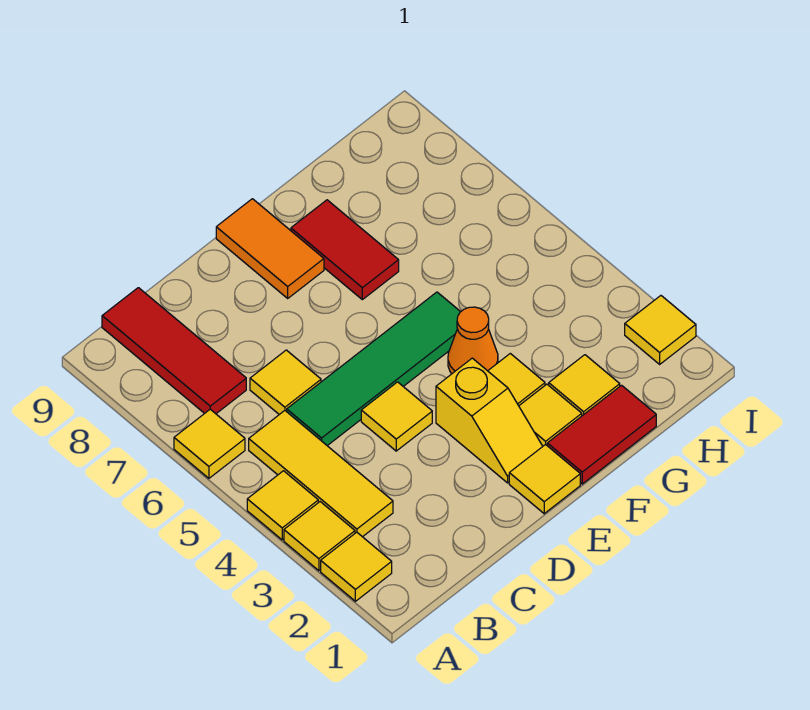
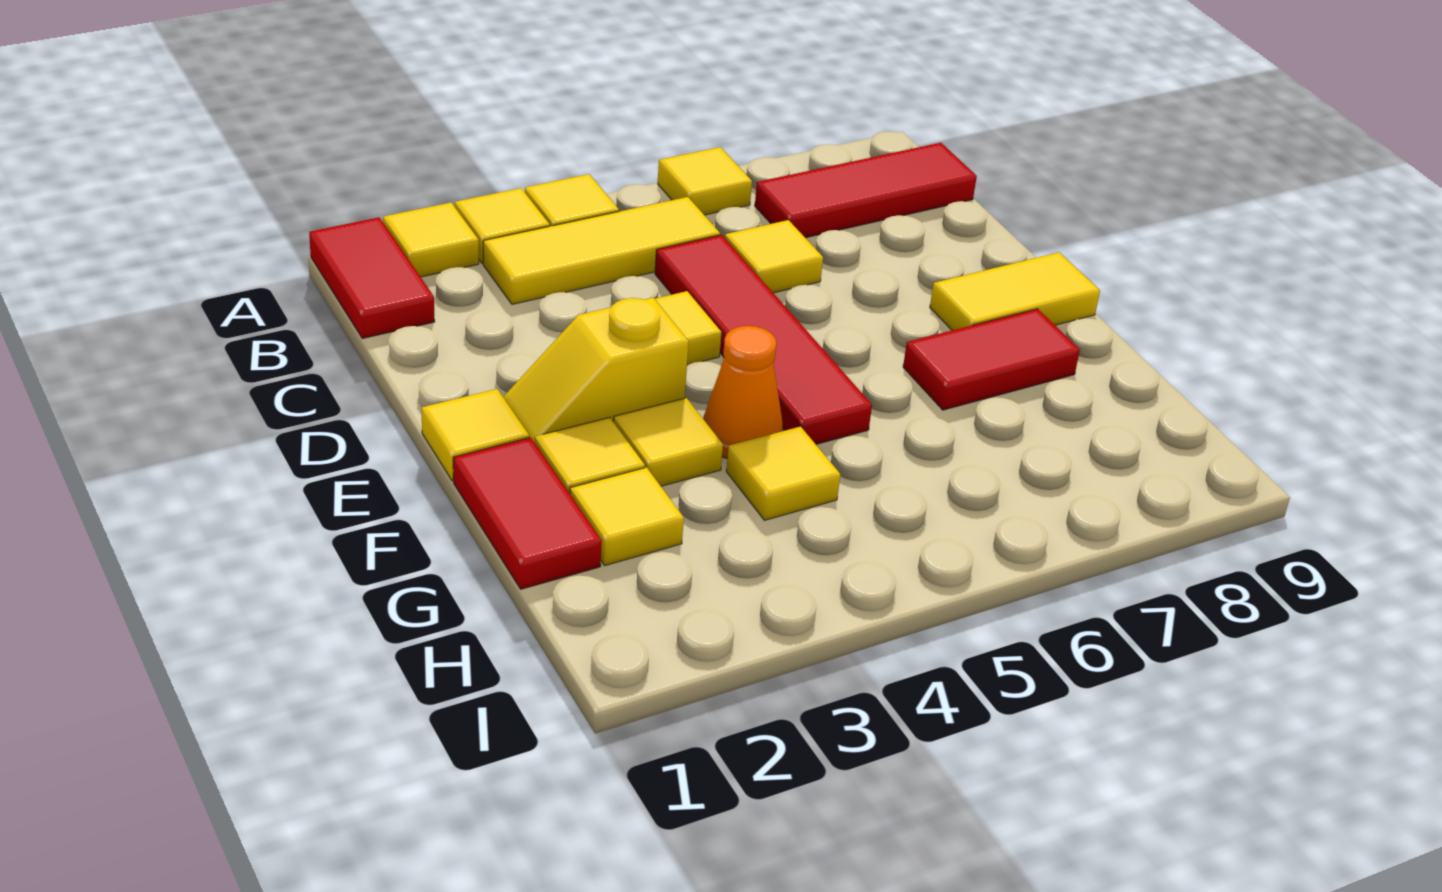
none -> red 1x2 tile [309,217,435,338]
green 1x4 tile [287,292,460,446] -> red 1x4 tile [655,235,872,444]
orange 1x2 tile [216,199,324,298] -> yellow 1x2 tile [930,252,1100,330]
yellow 1x1 tile [625,296,696,364] -> yellow 1x1 tile moved to [726,427,840,520]

